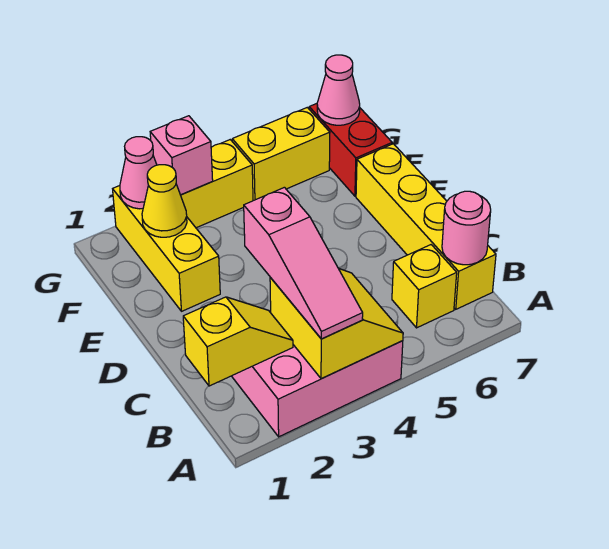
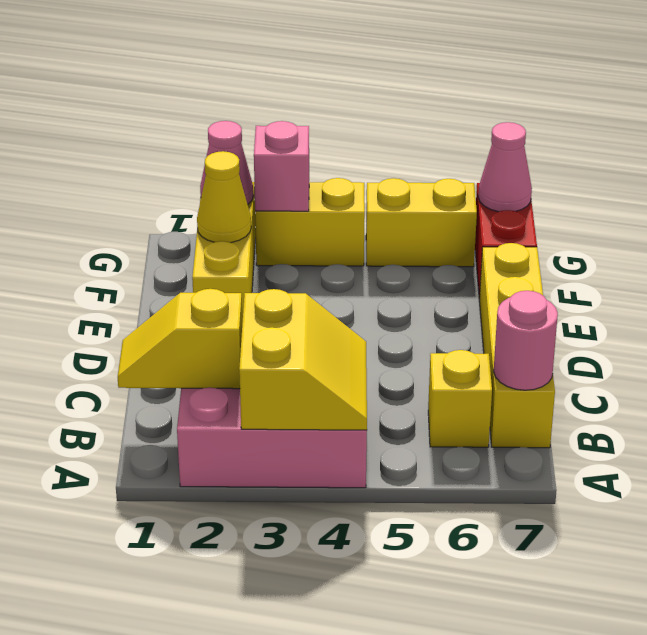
pink 1x3 slope [244,187,363,339] -> none
yellow 1x2 slope [183,297,293,386] -> yellow 1x2 slope turned to [118,289,242,389]

